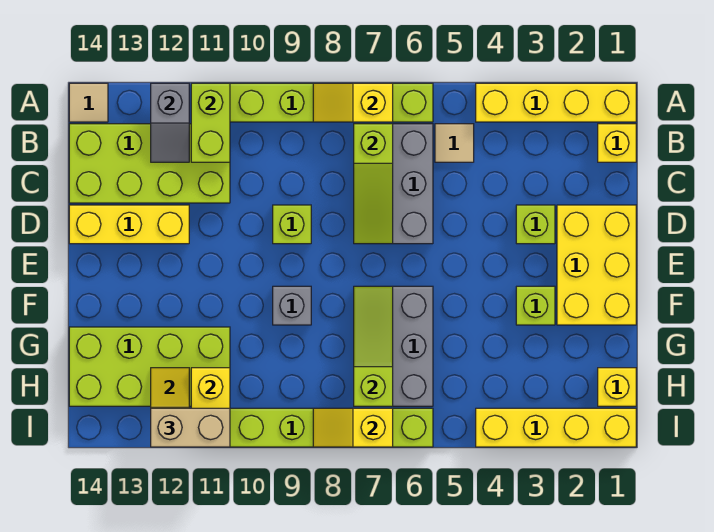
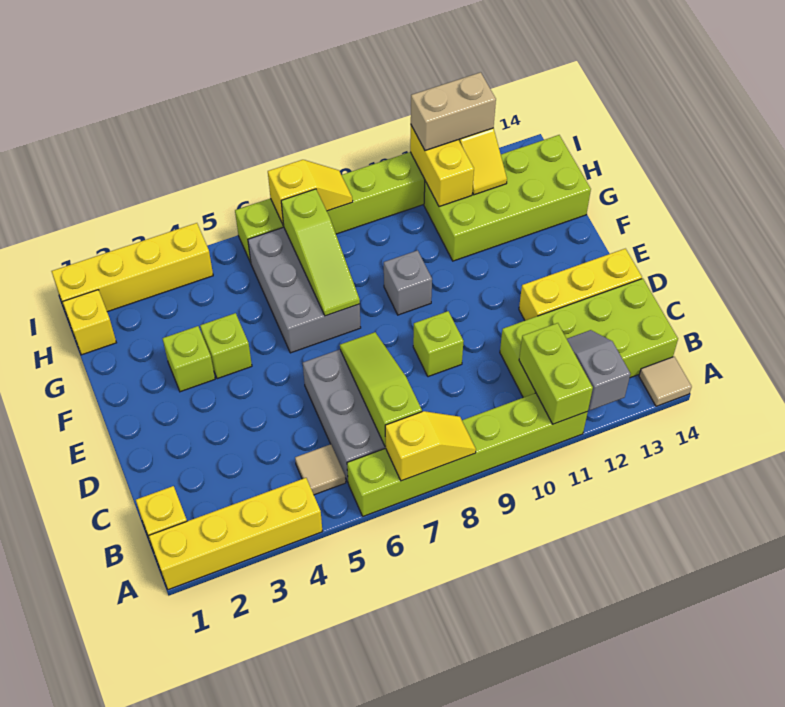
yellow 2x3 brick [557,205,636,325] -> none
lime 1x1 brick [516,205,555,244] -> lime 1x1 brick moved to [200,313,252,379]

